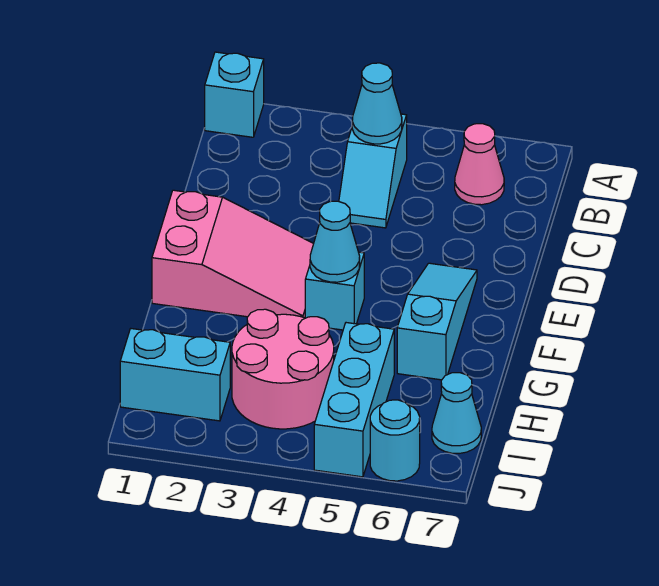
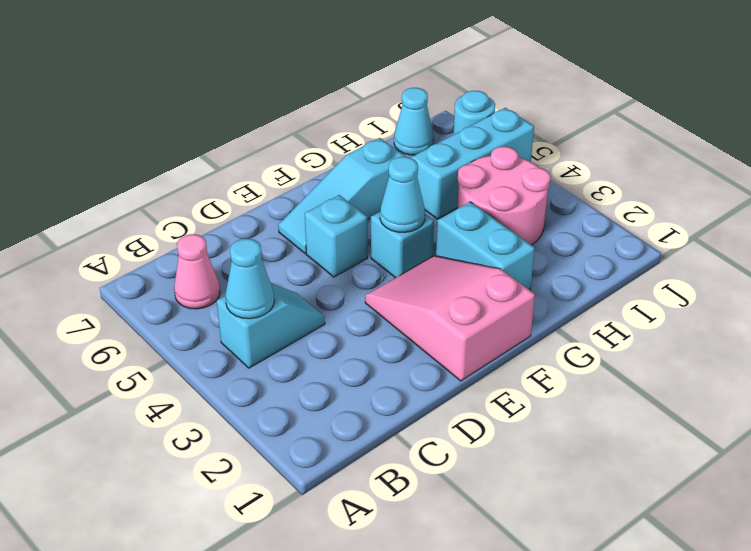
cyan 1x1 brick [205,52,264,137] -> cyan 1x1 brick moved to [305,195,368,277]
cyan 1x2 brick [120,329,230,421] -> cyan 1x2 brick moved to [436,202,535,290]

